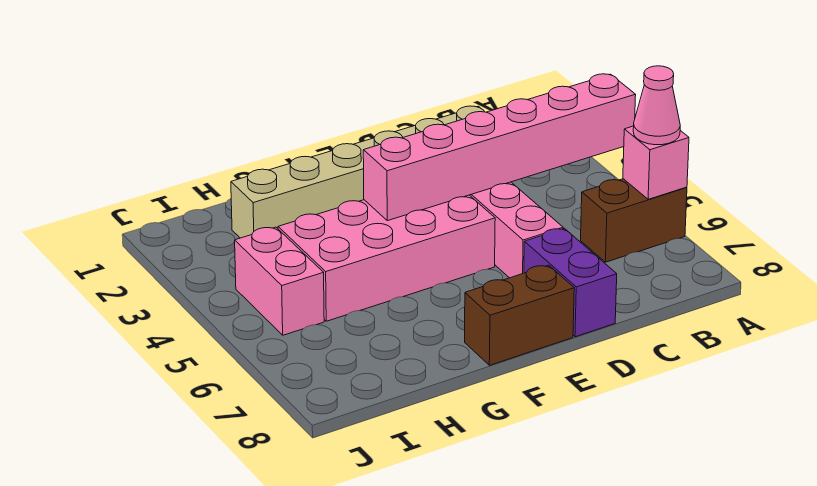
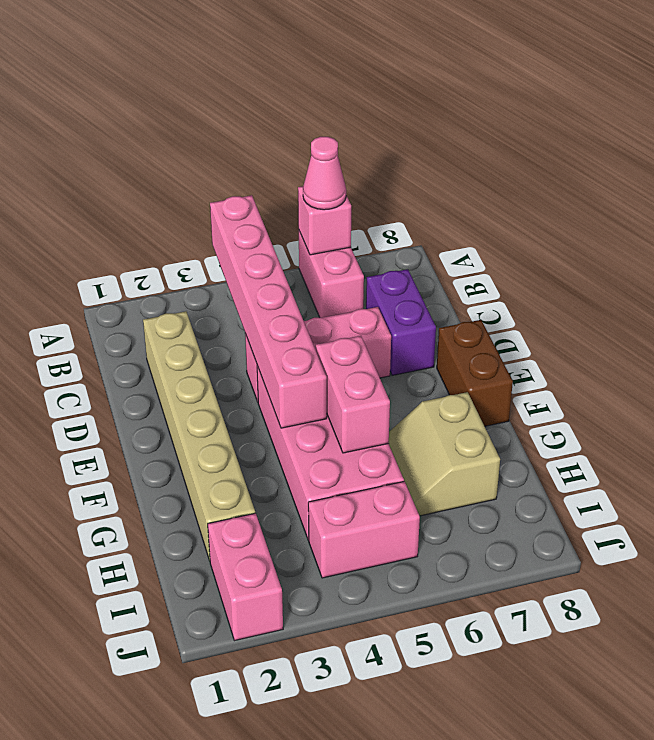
brown 1x2 brick [581,179,687,262] -> pink 1x2 brick [299,231,364,318]
purple 1x2 brick [524,228,617,337] -> purple 1x2 brick turned to [366,269,436,375]
none -> pink 1x2 brick [316,336,390,453]
none -> tan 2x2 slope [389,392,500,516]
none -> pink 1x2 brick [208,513,283,641]

